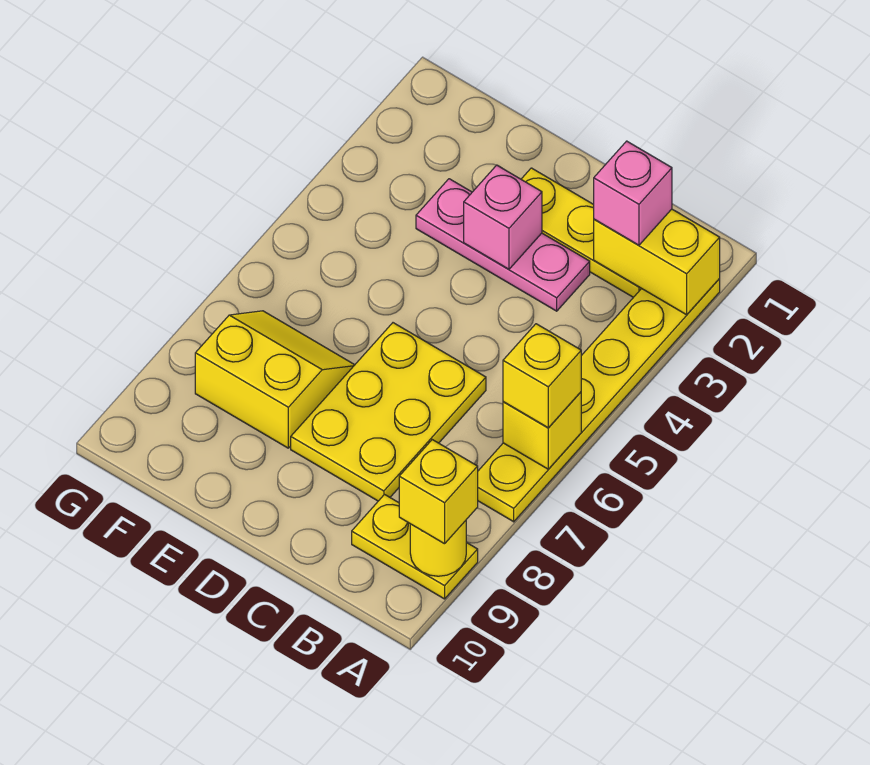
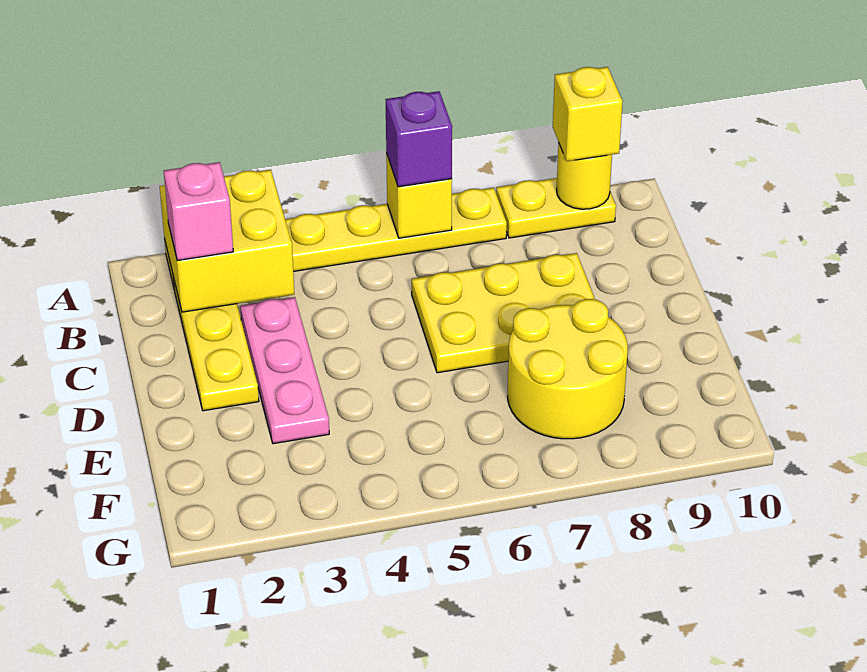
yellow 1x2 brick [594,209,720,315] -> yellow 2x2 brick [160,170,294,312]
yellow 1x1 brick [503,324,581,428] -> purple 1x1 brick [386,91,452,187]
yellow 1x2 plate [352,495,478,599] -> yellow 1x2 plate turned to [496,178,616,238]
pink 1x1 brick [464,165,542,269] -> none
yellow 2x2 slope [195,311,354,448] -> yellow 2x2 round brick [508,299,628,439]

